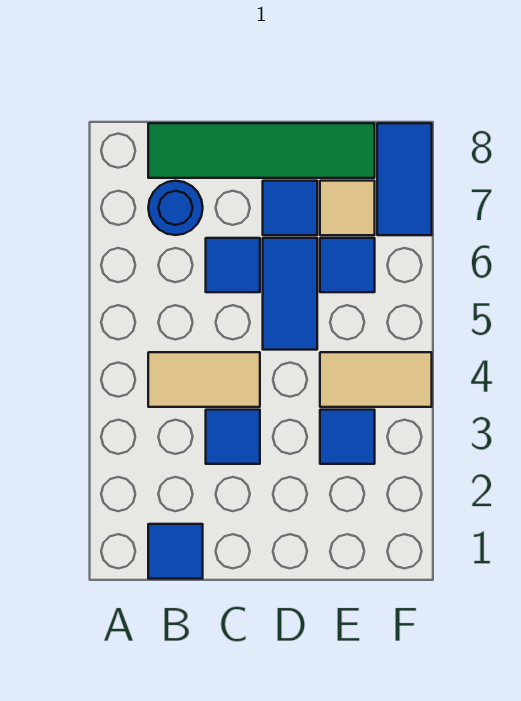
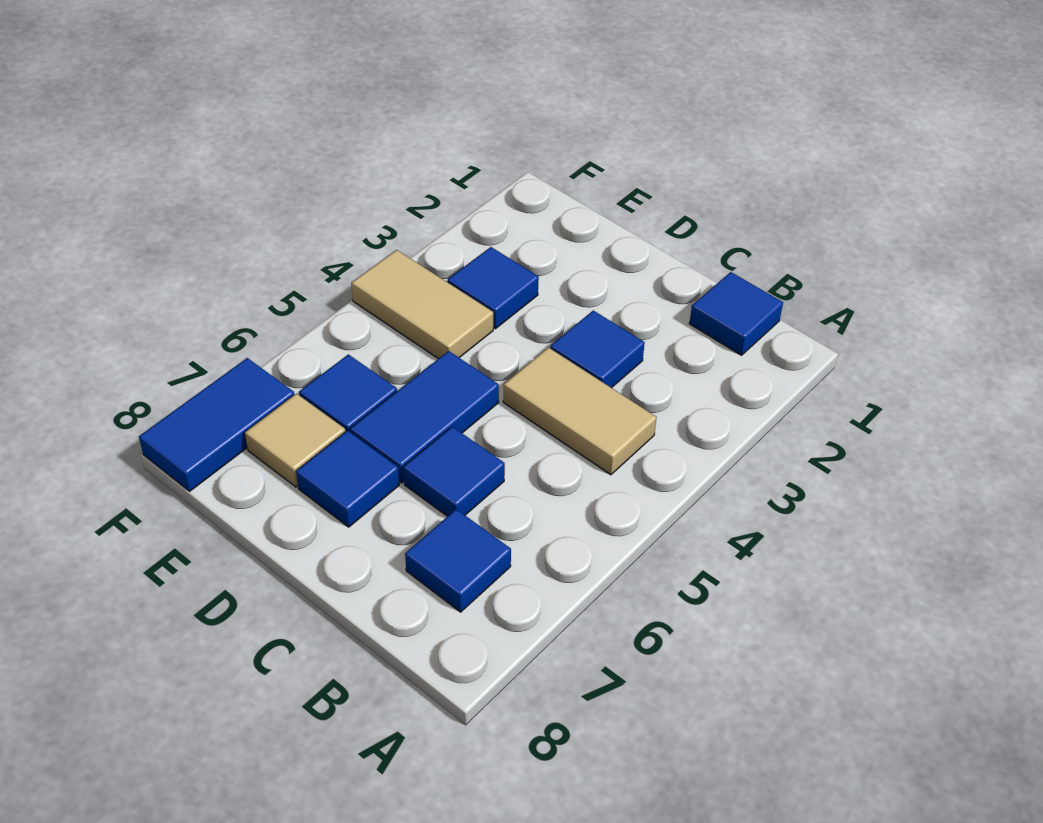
blue 1x1 round brick [148,181,203,235] -> blue 1x1 tile [405,509,511,612]
green 1x4 tile [148,123,375,178] -> none

